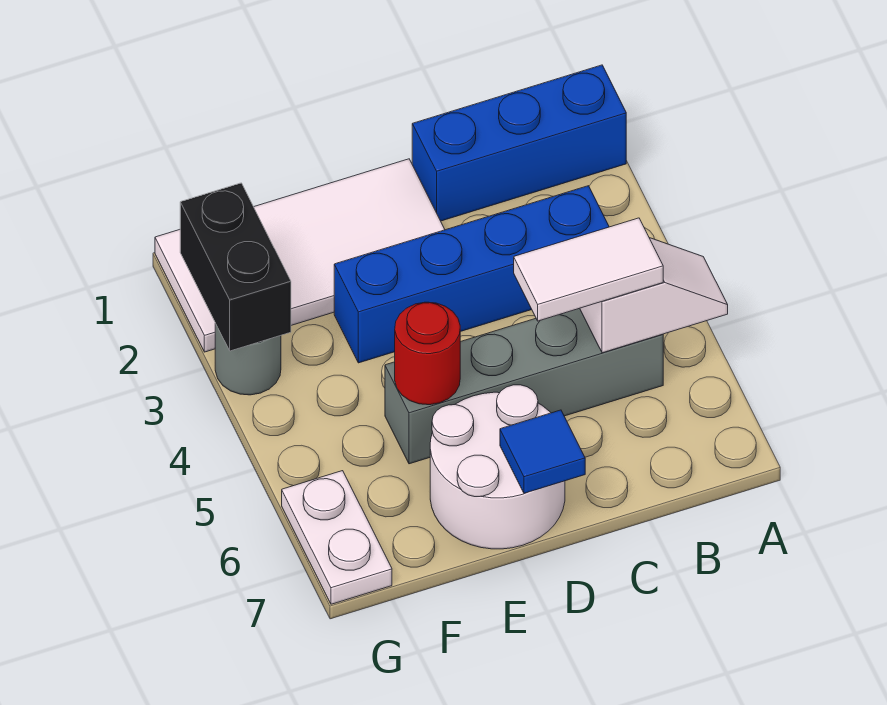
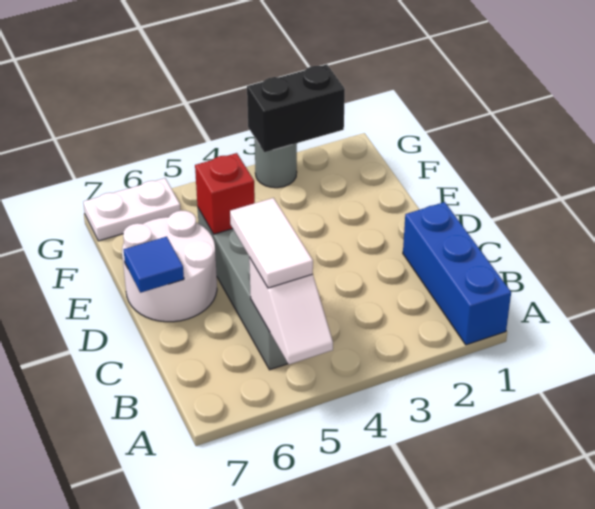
blue 1x4 brick [334,186,609,363] -> none
white 2x4 tile [155,159,445,352] -> none
red 1x1 round brick [395,302,460,405] -> red 1x1 brick [195,153,255,234]

